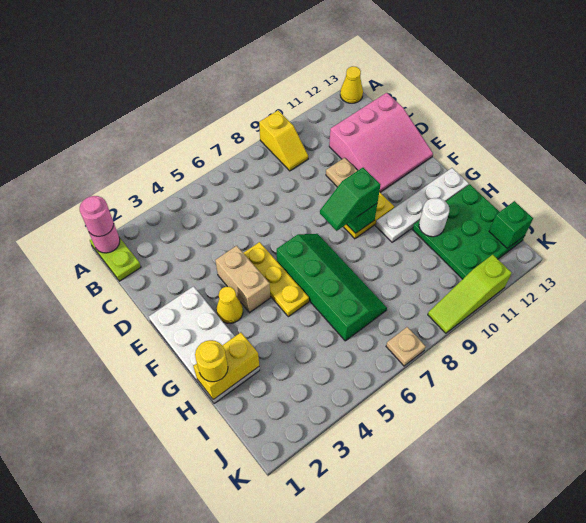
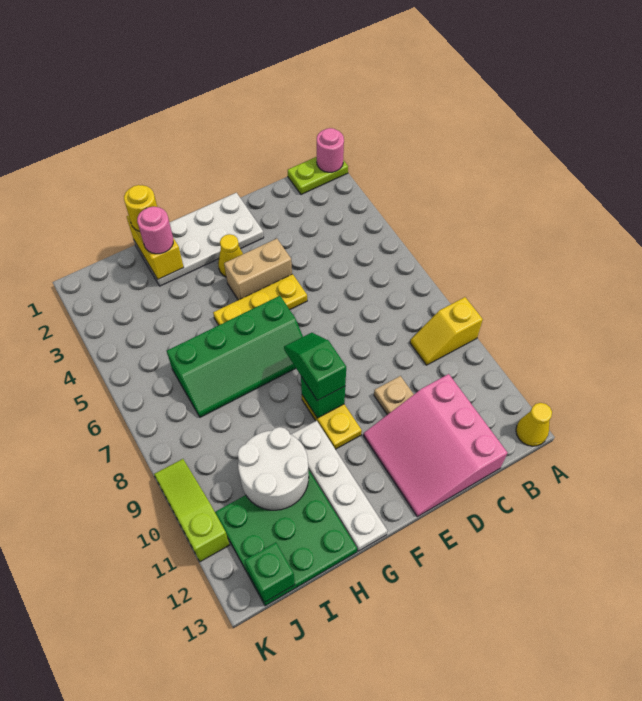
pink 1x1 round brick [80,196,114,236] -> pink 1x1 round brick moved to [137,207,173,254]
white 1x1 round brick [419,198,449,237] -> white 2x2 round brick [237,427,309,510]
tan 1x1 plate [386,327,426,366] -> none

